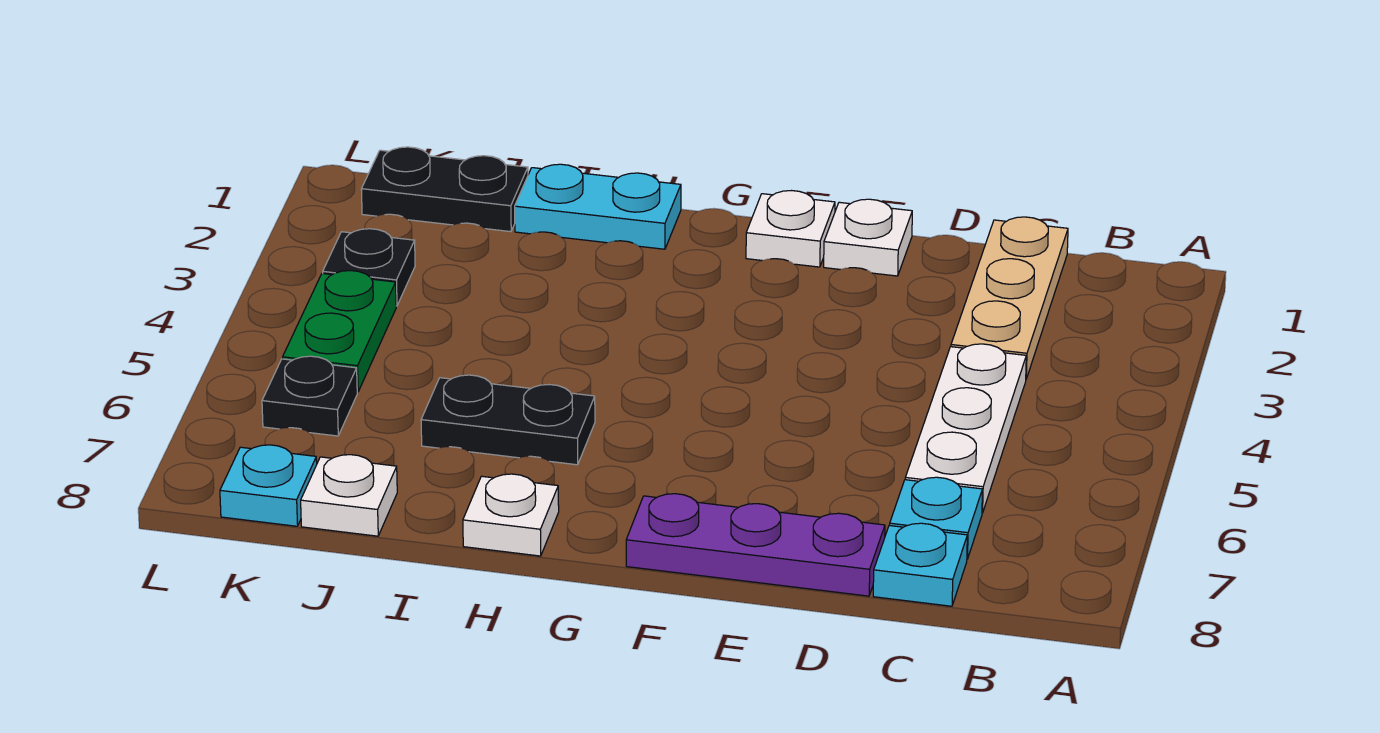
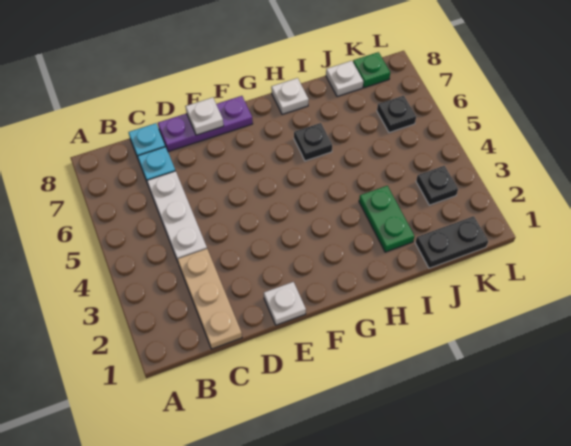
white 1x1 plate [746,191,835,267] -> white 1x1 plate moved to [186,97,224,135]
cyan 1x2 plate [515,164,681,249] -> none
black 1x2 plate [421,375,595,465] -> black 1x1 plate [294,123,332,161]
green 1x2 plate [283,271,396,392] -> green 1x2 plate moved to [359,186,415,252]
cyan 1x1 plate [220,445,317,526] -> green 1x1 plate [353,52,390,88]

